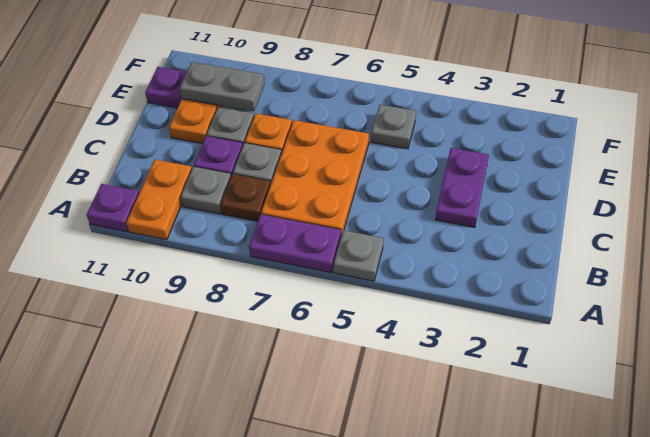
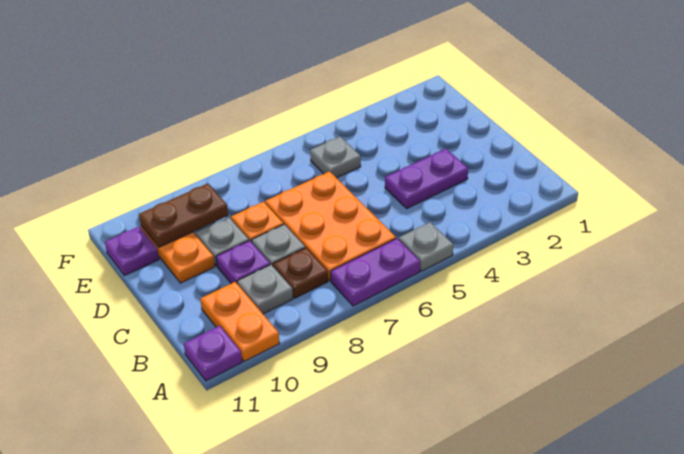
purple 1x2 plate [435,148,489,227] -> purple 1x2 plate turned to [385,148,468,208]
grey 1x2 plate [180,62,265,111] -> brown 1x2 plate [139,184,228,247]

